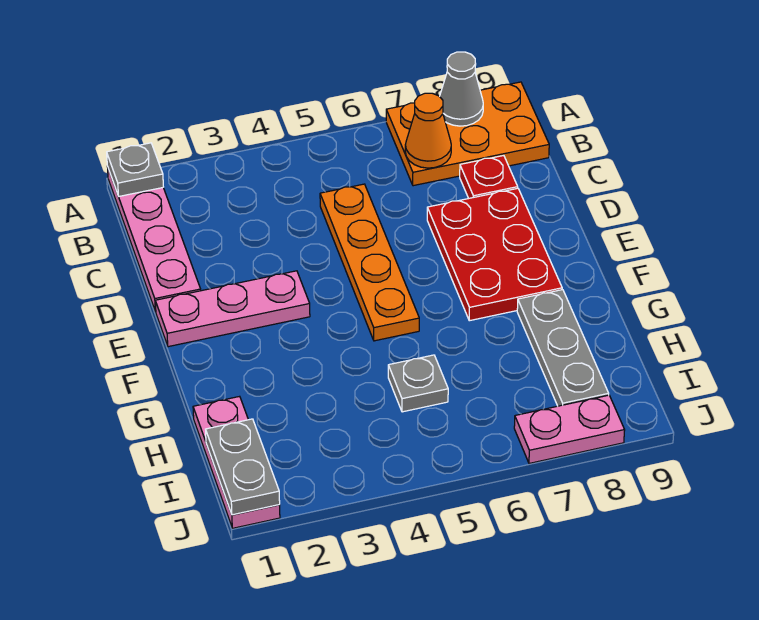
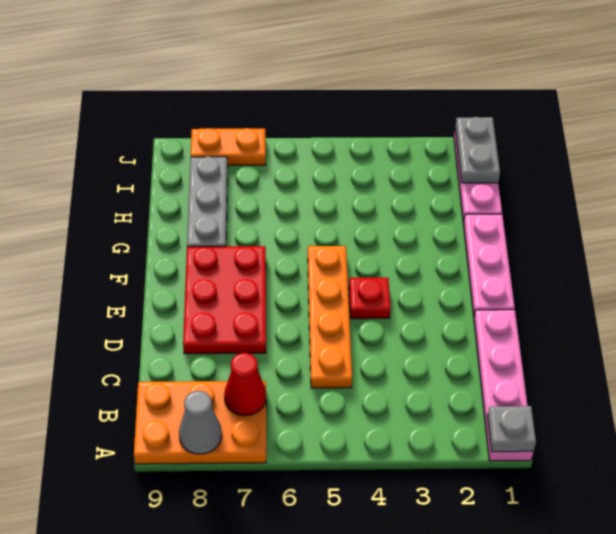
orange 1x1 cone [405,93,451,168] -> red 1x1 cone [224,353,266,416]
red 1x1 plate [460,156,518,198] -> red 1x1 plate moved to [349,278,391,319]
pink 1x3 plate [155,271,310,347] -> pink 1x3 plate turned to [463,214,515,316]
grey 1x1 plate [388,355,448,412] -> none
pink 1x2 plate [514,395,625,463] -> orange 1x2 plate [191,128,266,165]

